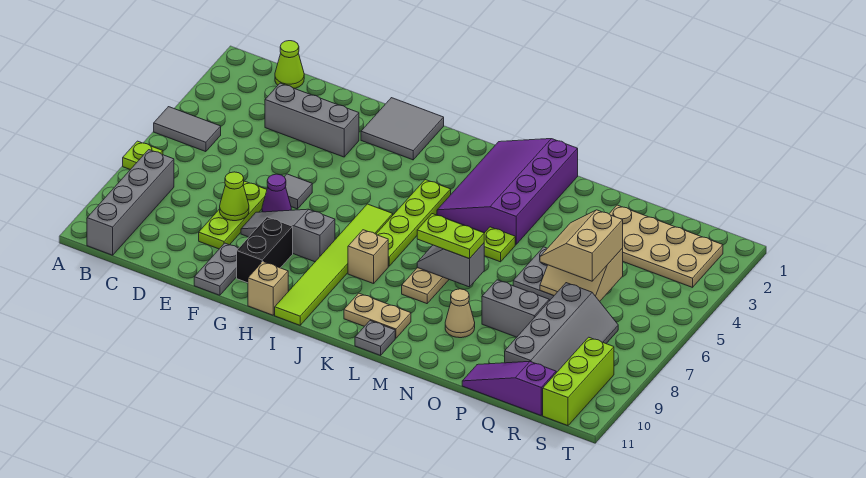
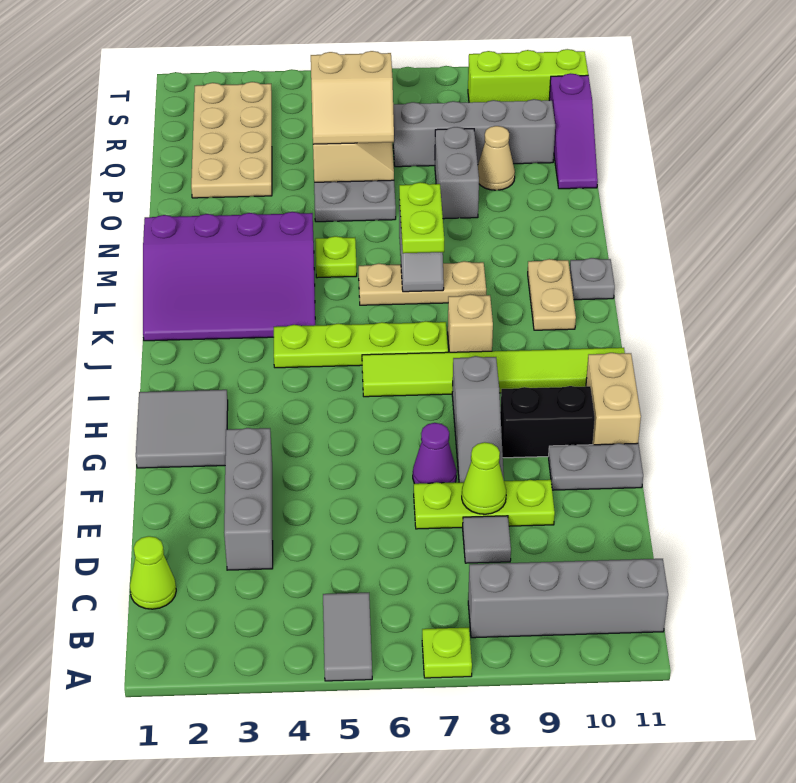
grey 1x1 tile [285,174,312,209] -> grey 1x1 tile moved to [463,516,511,563]
tan 1x1 brick [248,262,288,315] -> tan 1x2 brick [586,353,641,445]
tan 1x1 cone [445,289,475,338] -> tan 1x1 cone moved to [478,126,515,190]

